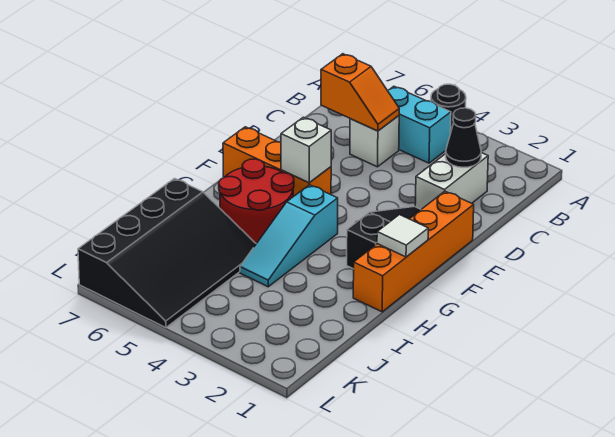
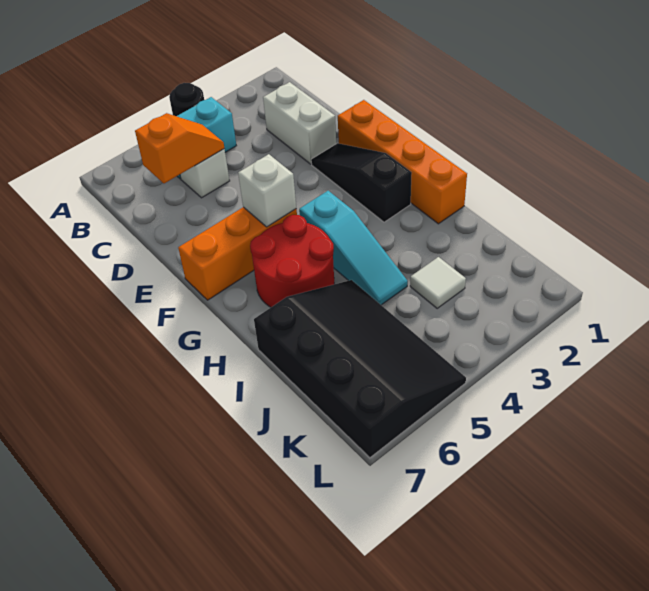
black 1x1 cone [446,108,481,167] -> none
white 1x1 tile [377,215,428,257] -> white 1x1 tile moved to [410,257,466,308]

